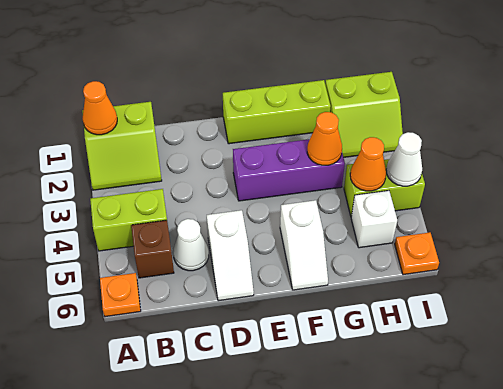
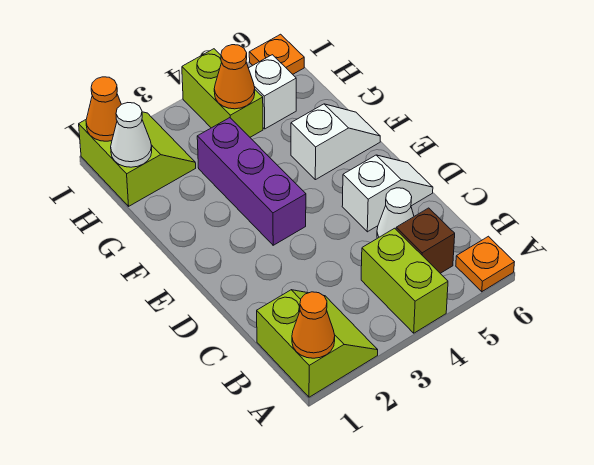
lime 1x3 brick [223,80,331,144] -> none
orange 1x1 cone [307,112,342,165] -> orange 1x1 cone moved to [86,77,121,141]
white 1x1 cone [386,132,422,186] -> white 1x1 cone moved to [111,103,152,167]

